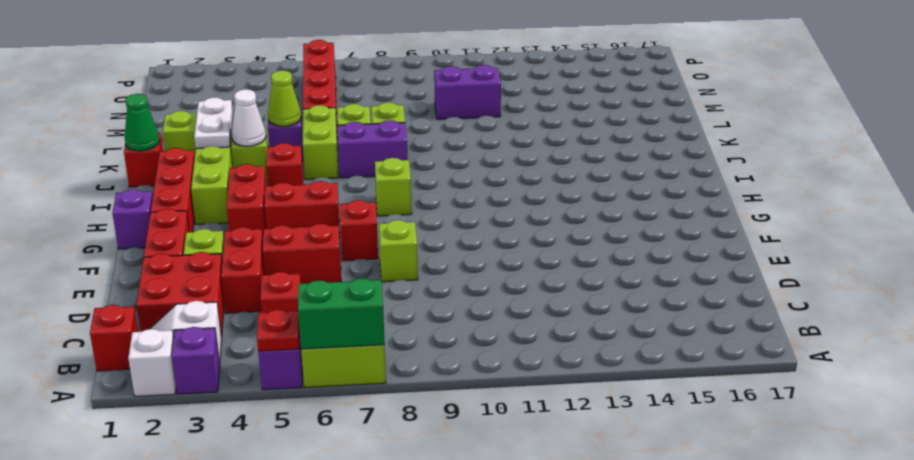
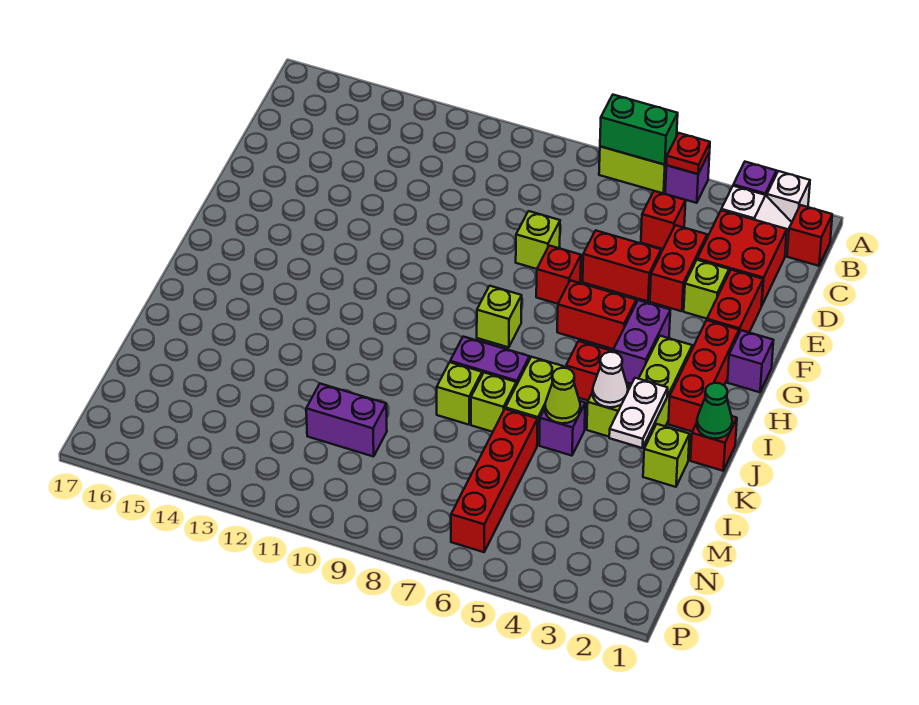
red 1x2 brick [227,164,267,238] -> purple 1x2 brick [613,300,670,384]

